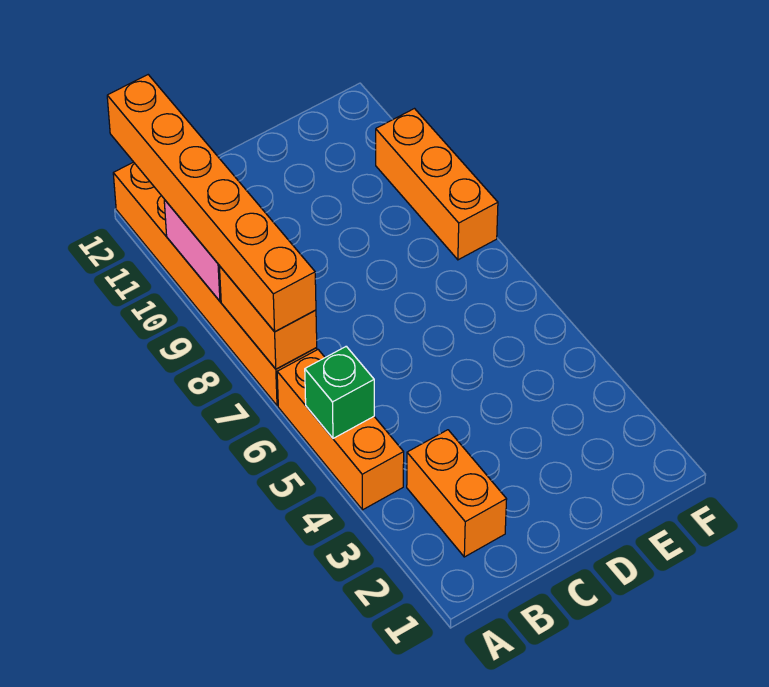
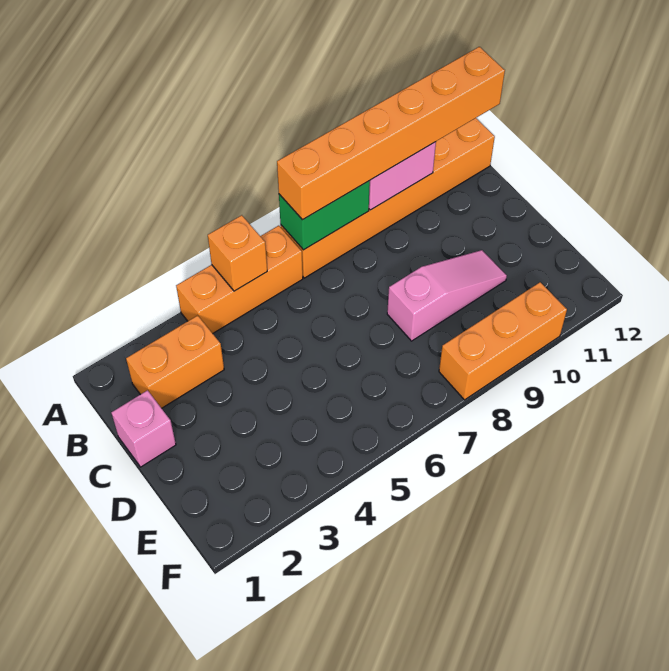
green 1x1 brick [305,346,374,438] -> orange 1x1 brick [208,215,267,291]
orange 1x2 brick [219,266,317,369] -> green 1x2 brick [279,181,370,250]
none -> pink 1x1 brick [111,390,176,467]
none -> pink 1x3 slope [387,250,507,341]

